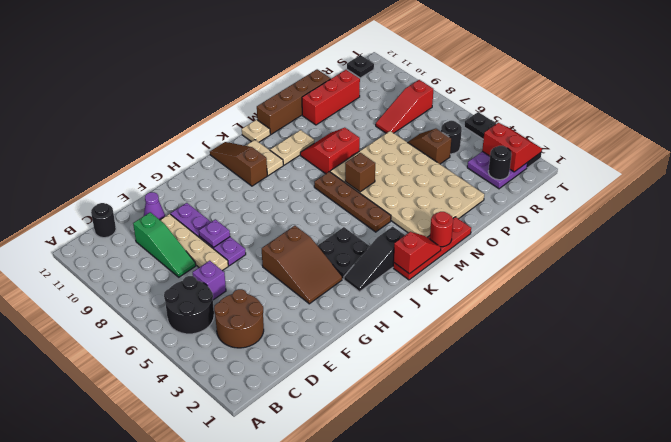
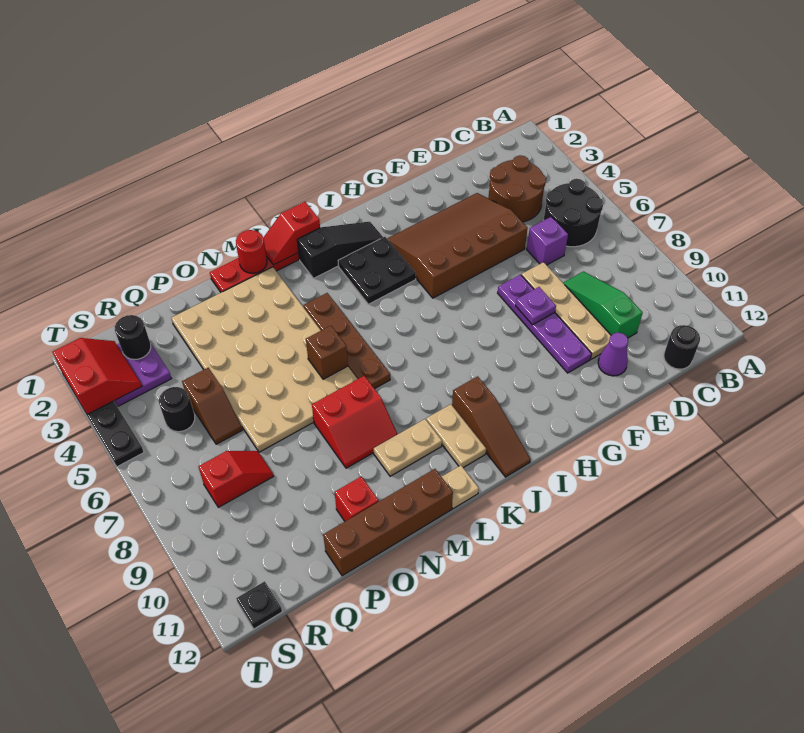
brown 2x3 slope [262,226,342,304] -> brown 3x4 slope [387,193,528,298]
red 1x3 brick [302,70,360,125] -> red 1x1 brick [335,476,379,521]
red 1x3 slope [376,80,433,133] -> red 1x2 slope [198,451,273,507]
red 2x2 slope [482,123,542,172] -> red 2x2 slope turned to [53,338,142,414]

